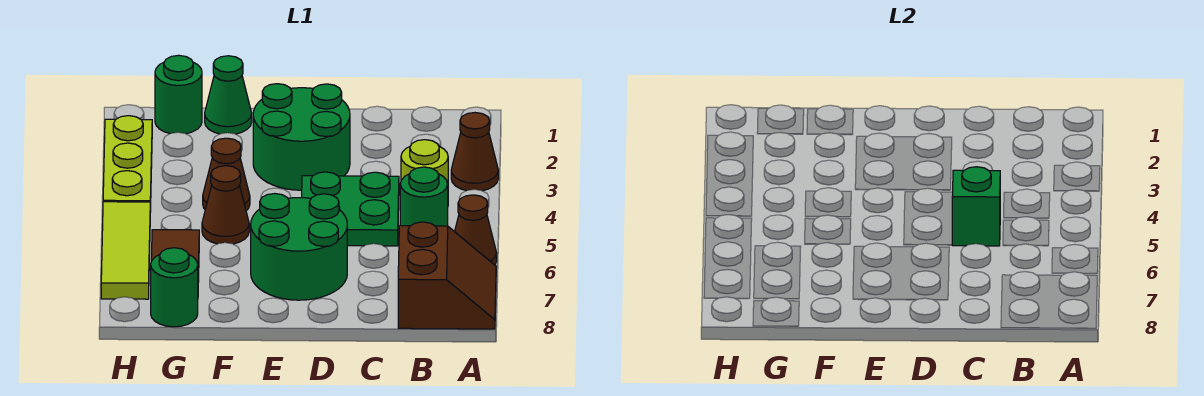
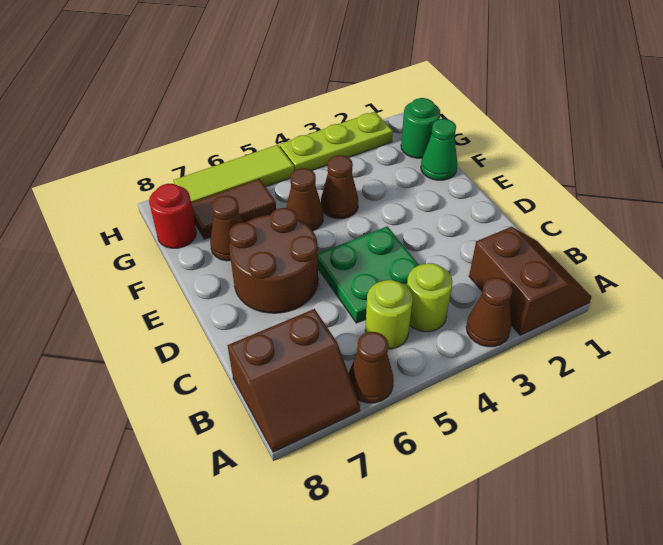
none -> brown 2x2 slope [469,227,591,335]
green 1x1 round brick [400,167,448,226] -> lime 1x1 round brick [365,280,413,349]
green 1x1 brick [952,167,1000,246] -> none
green 2x2 round brick [253,84,350,190] -> none
green 2x2 round brick [251,194,347,300] -> brown 2x2 round brick [229,208,318,313]
none -> brown 1x1 cone [210,196,243,261]
green 1x1 round brick [151,248,198,327] -> red 1x1 round brick [149,184,196,248]

